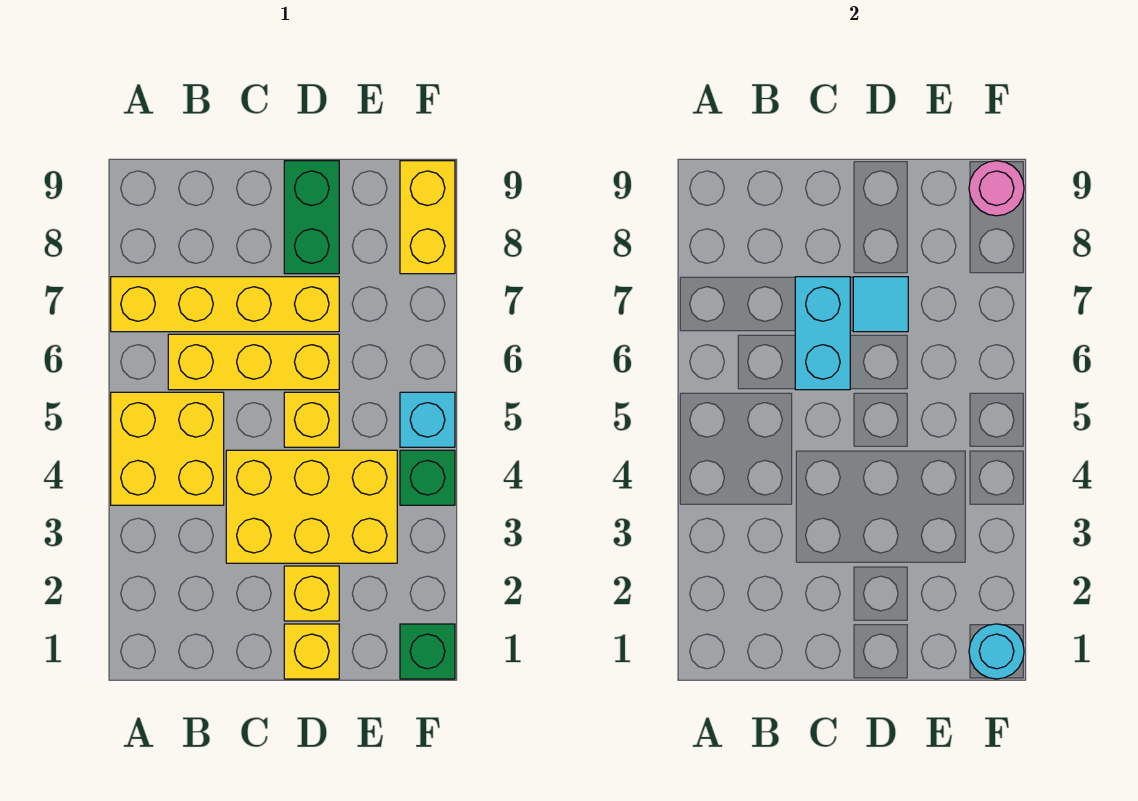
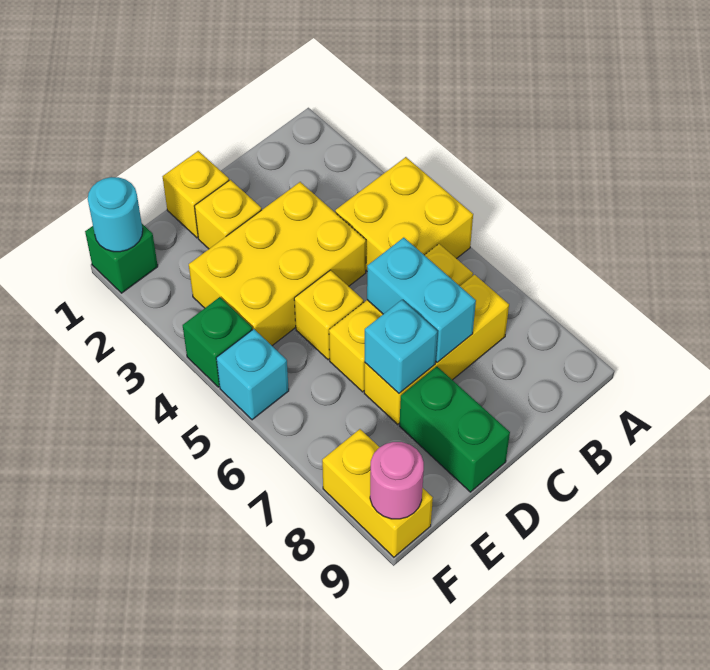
yellow 1x4 brick [111,277,339,332] -> yellow 1x3 brick [364,275,509,424]
cyan 1x1 tile [853,277,908,332] -> cyan 1x1 brick [365,300,437,393]

